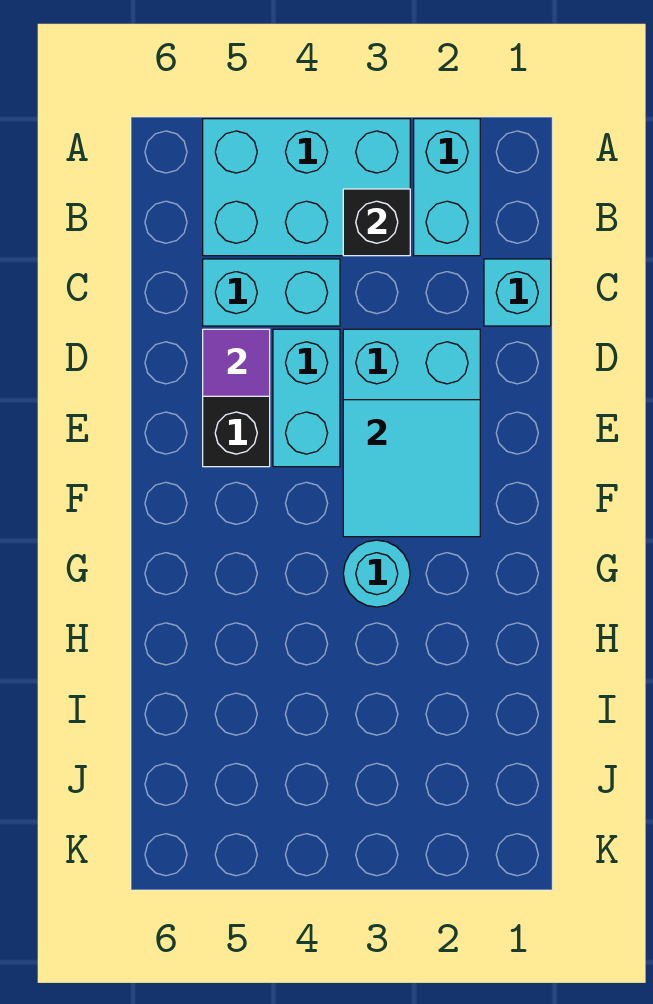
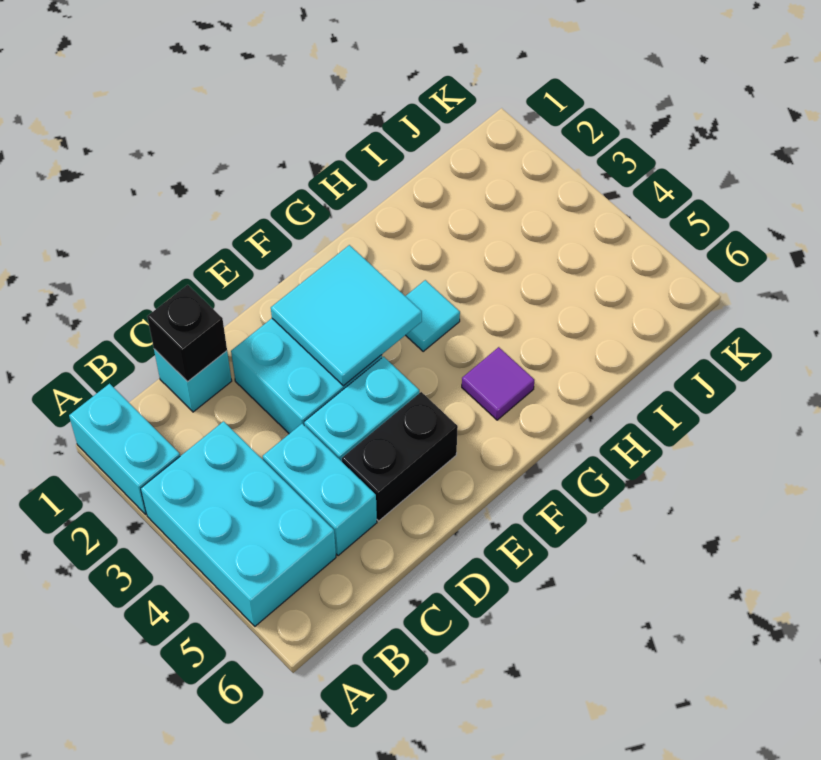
cyan 1x2 brick [414,119,480,256] -> cyan 1x2 brick turned to [69,384,180,514]
black 1x1 brick [343,189,410,256] -> black 1x1 brick moved to [147,285,227,382]
purple 1x1 tile [203,329,270,396] -> purple 1x1 tile moved to [462,347,534,420]
cyan 1x1 round brick [343,540,410,607] -> cyan 1x1 tile [406,280,460,351]

